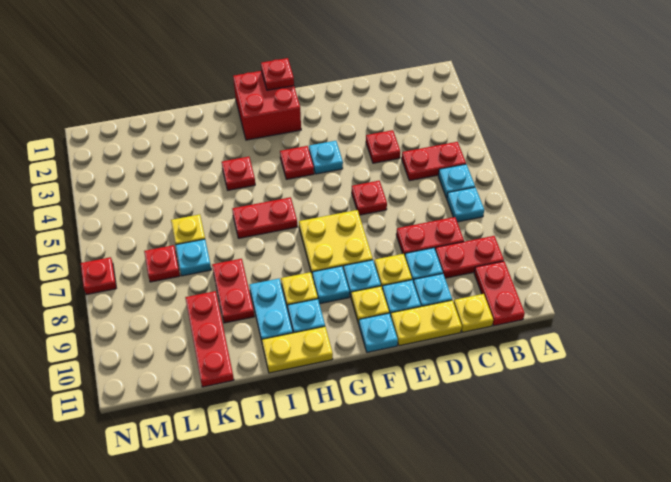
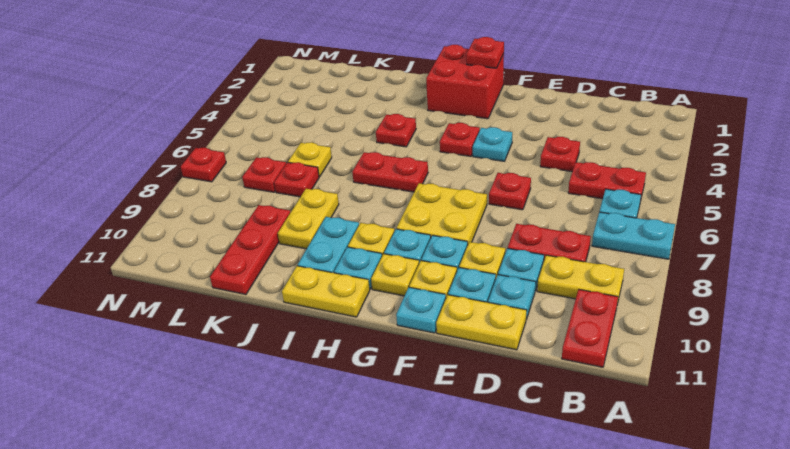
cyan 1x1 plate [447,187,484,222] -> cyan 1x2 plate [592,212,675,259]
red 1x2 plate [435,236,504,278] -> yellow 1x2 plate [537,255,624,304]
yellow 1x1 plate [454,294,493,332] -> yellow 1x1 plate moved to [371,254,419,296]
red 1x2 plate [212,259,254,323] -> yellow 1x2 plate [278,189,339,249]
cyan 1x1 plate [176,239,211,276] -> red 1x1 plate [274,162,319,197]

